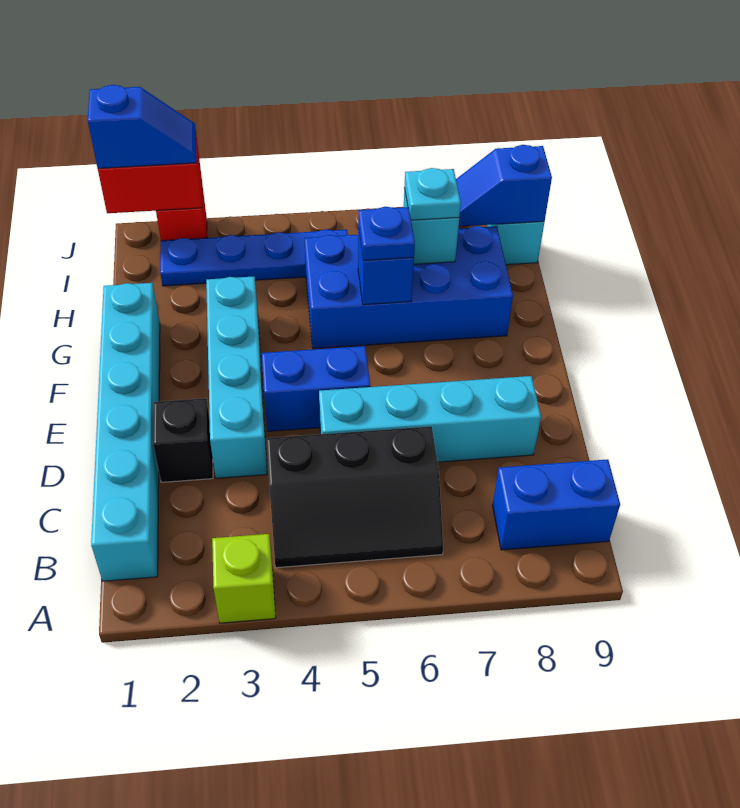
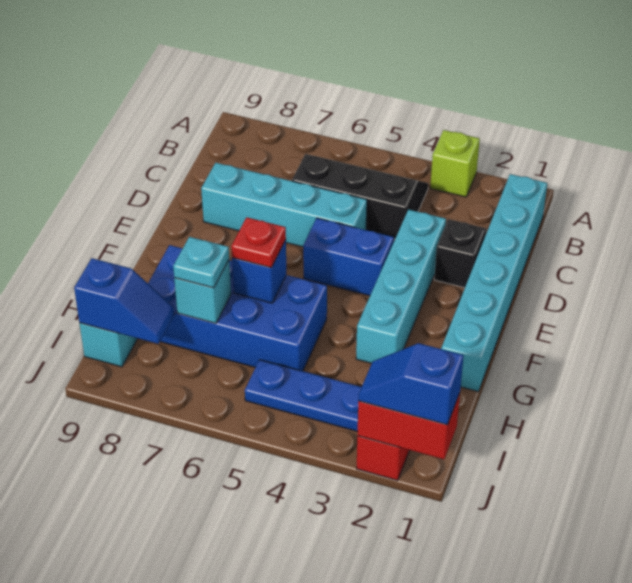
blue 1x2 brick [492,459,620,550] -> none
blue 1x1 plate [358,207,415,261] -> red 1x1 plate [231,217,286,268]

